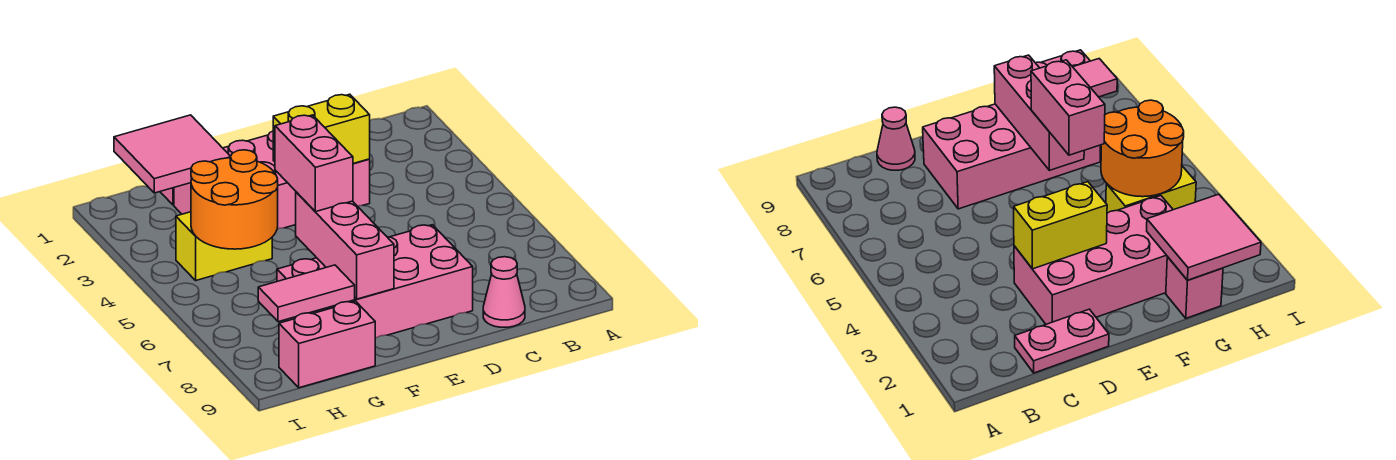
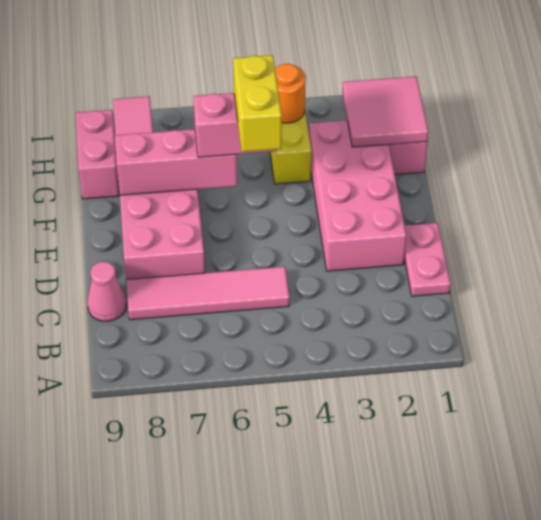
none -> pink 1x4 tile [126,267,289,320]
yellow 1x2 brick [273,94,370,163] -> yellow 1x2 brick moved to [233,55,282,152]
orange 2x2 round brick [191,150,278,249] -> orange 1x1 round brick [275,64,306,123]

